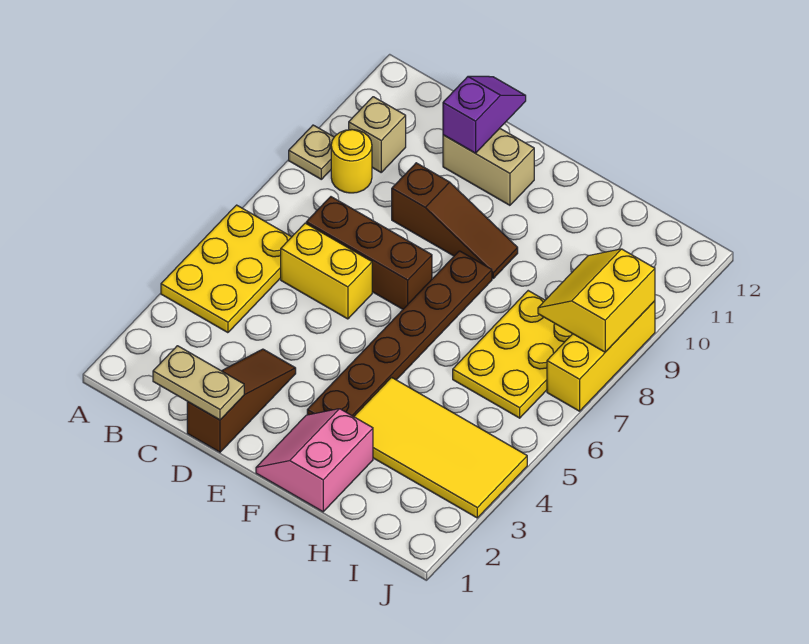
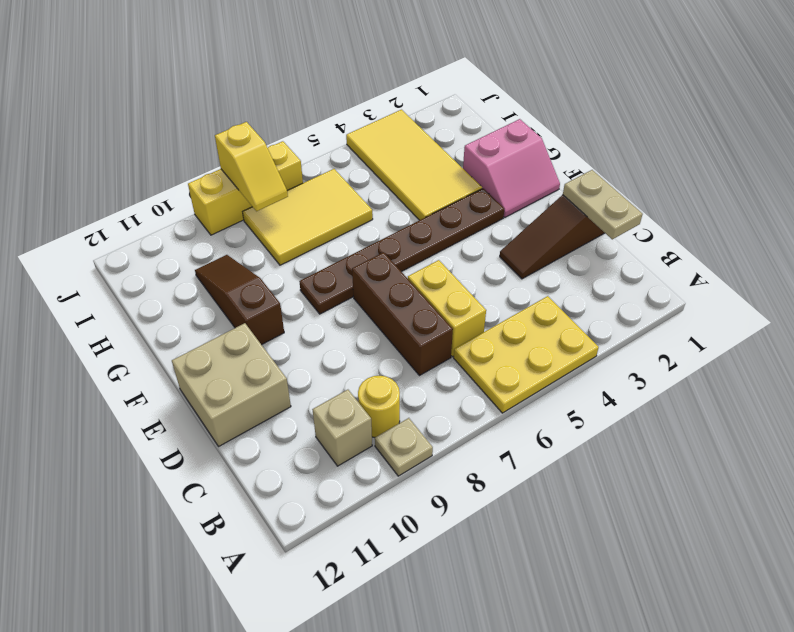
brown 1x3 slope [392,163,518,278] -> brown 1x3 slope moved to [195,255,284,345]
tan 1x2 brick [443,128,534,205] -> tan 2x2 brick [172,323,291,447]
purple 1x2 slope [443,76,526,153] -> none
yellow 2x3 plate [453,291,572,418] -> yellow 2x3 tile [243,169,373,265]
yellow 2x2 slope [538,249,655,352] -> yellow 1x2 slope [215,122,288,211]

